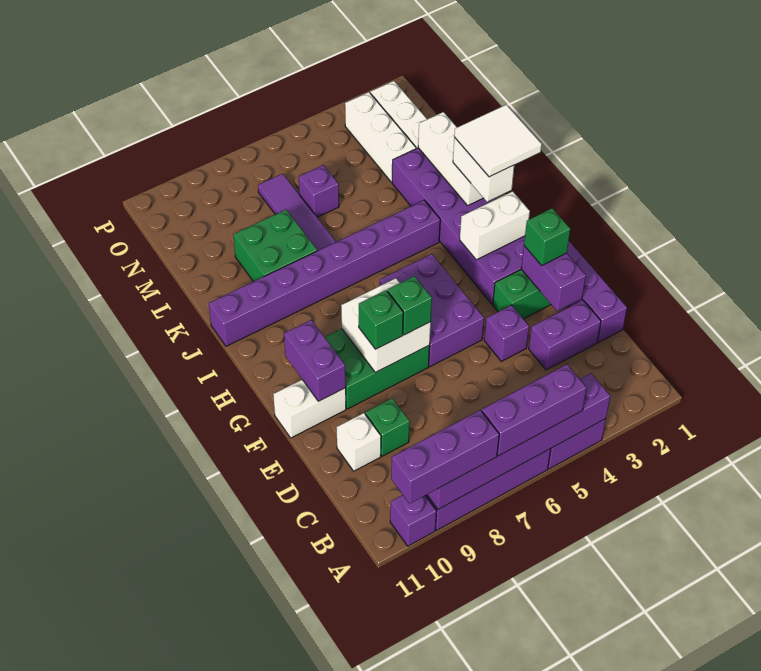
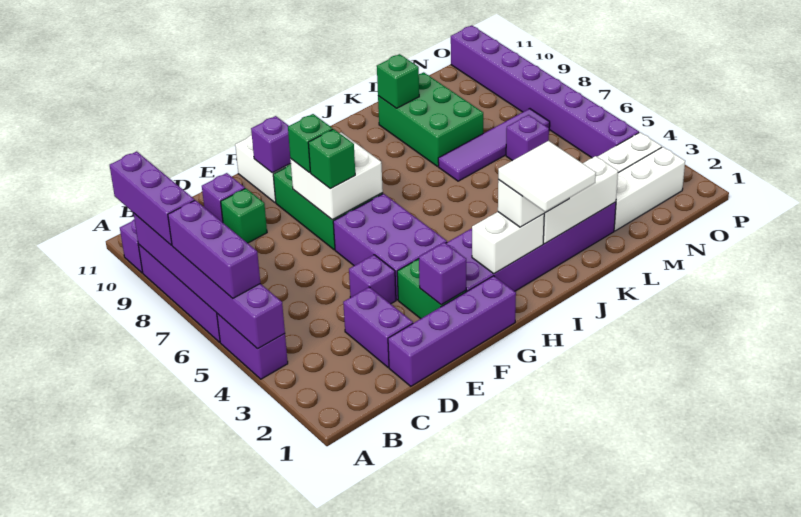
white 1x1 brick [337,413,381,471] -> purple 1x1 brick [202,173,245,222]
purple 1x2 brick [521,246,586,311] -> purple 1x1 brick [419,242,466,305]
green 1x1 brick [524,208,570,266] -> green 1x1 brick moved to [377,54,419,108]
purple 2x3 brick [380,254,484,367] -> purple 2x3 brick turned to [333,194,447,300]
purple 1x2 brick [284,320,346,401] -> purple 1x1 brick [251,116,291,173]
white 1x2 brick [460,191,530,260] -> white 1x2 brick turned to [472,212,544,274]
purple 1x8 brick [209,200,440,346] -> purple 1x8 brick moved to [451,25,639,158]
green 2x2 brick [233,210,317,282] -> green 2x3 brick [378,72,483,166]

